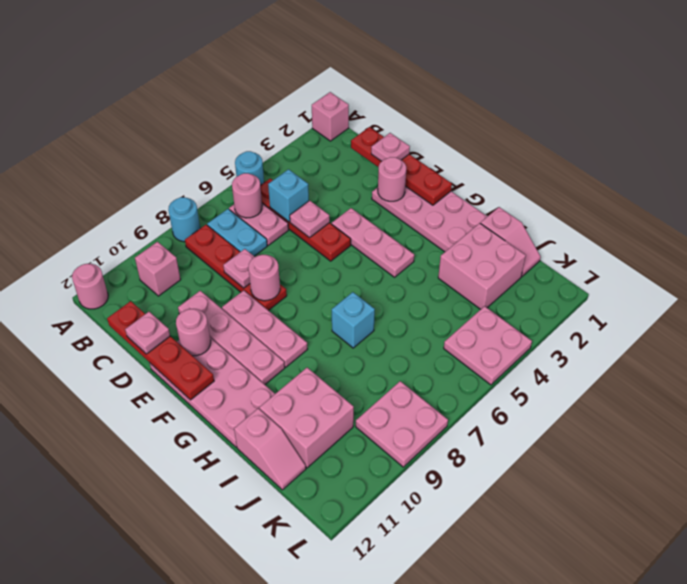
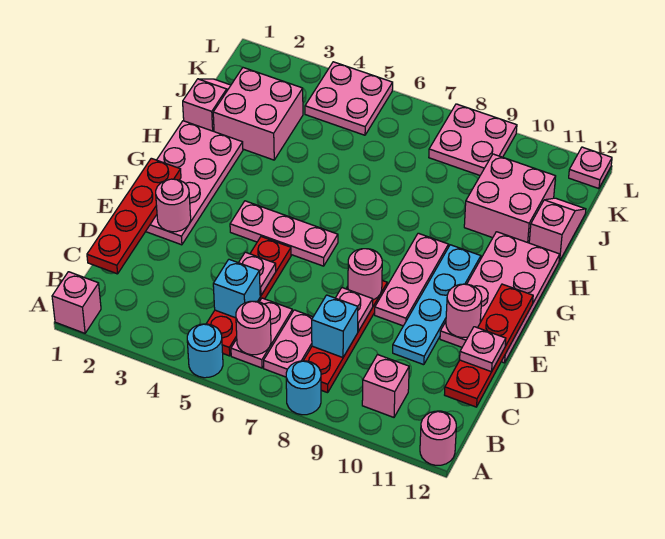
cyan 1x2 plate [207,209,267,256] -> pink 1x2 plate [264,310,313,377]
pink 1x1 plate [371,133,410,161] -> pink 1x1 plate moved to [569,147,612,189]
pink 1x4 plate [178,291,285,384] -> cyan 1x4 plate [393,245,481,365]
pink 1x3 plate [332,208,414,277] -> pink 1x3 plate turned to [230,201,338,266]
cyan 1x1 brick [332,292,375,348] -> cyan 1x1 brick moved to [312,295,358,358]

